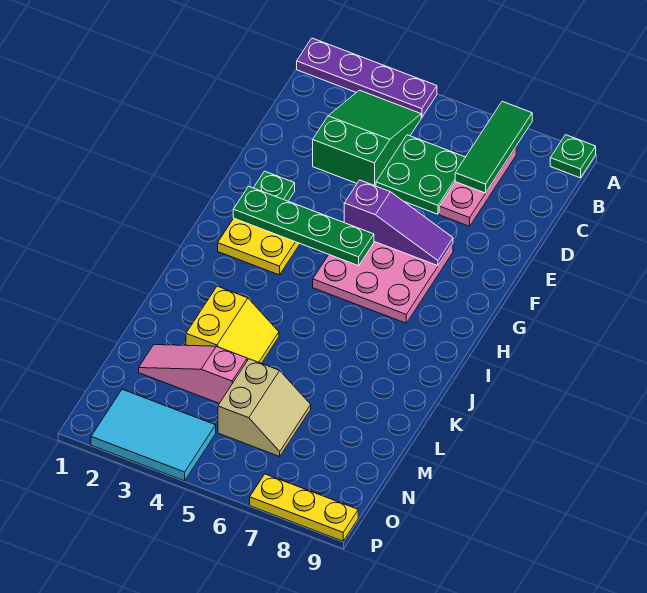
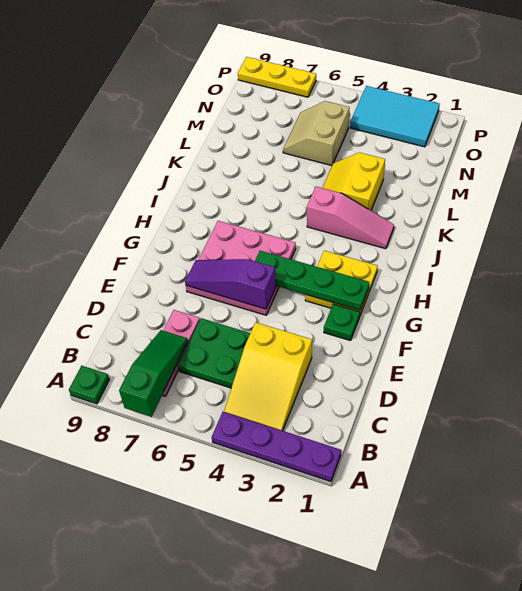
green 1x3 tile [455,101,532,193] -> green 1x3 slope [119,330,188,417]
green 2x3 slope [313,90,421,186] -> yellow 2x3 slope [224,322,312,431]
pink 1x3 slope [139,345,247,403] -> pink 1x3 slope moved to [307,187,394,249]

